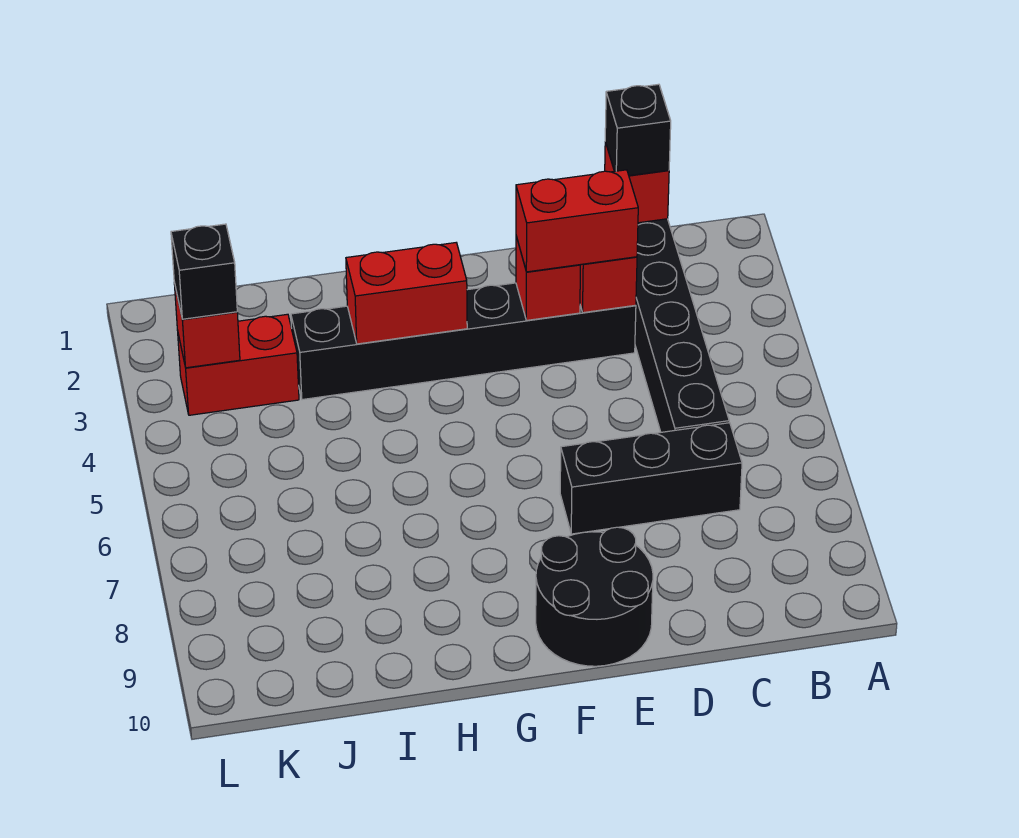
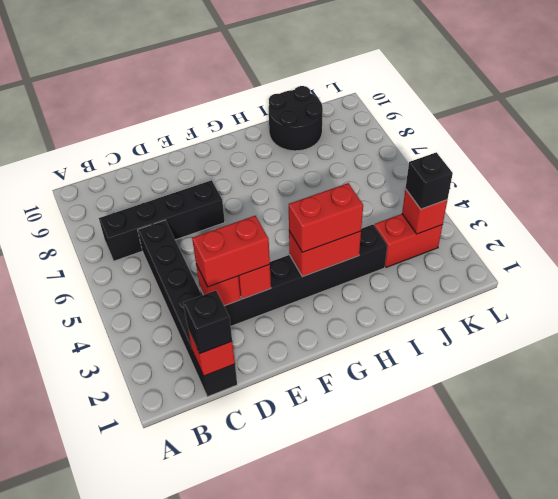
black 1x3 brick [560,423,742,534] -> black 1x4 brick [99,180,225,261]
black 2x2 round brick [536,527,653,666] -> black 2x2 round brick moved to [269,86,323,151]
none -> red 1x2 brick [289,183,363,252]

